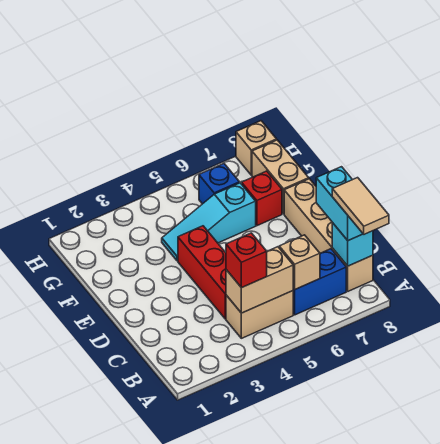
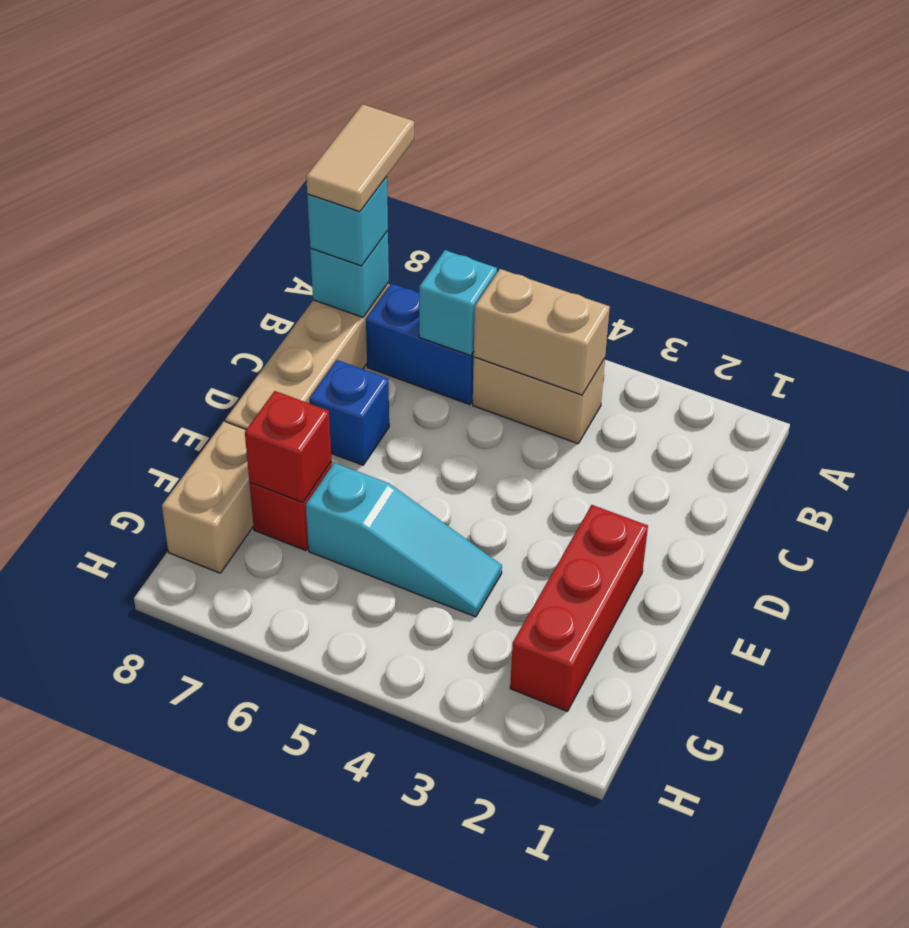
red 1x1 brick [226,233,267,288] -> red 1x1 brick moved to [245,391,331,503]
tan 1x1 brick [279,235,320,290] -> cyan 1x1 brick [419,250,497,356]
cyan 1x2 brick [316,167,363,241] -> cyan 1x1 brick [307,177,388,266]
red 1x3 brick [178,226,226,319] -> red 1x3 brick moved to [510,505,648,711]
blue 1x1 brick [199,163,239,204] -> blue 1x1 brick moved to [310,360,389,465]
tan 1x1 brick [236,121,277,175] -> none

